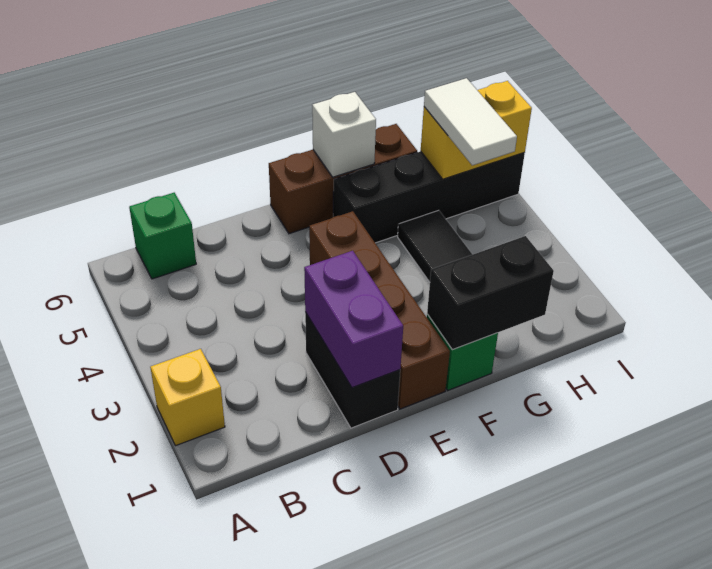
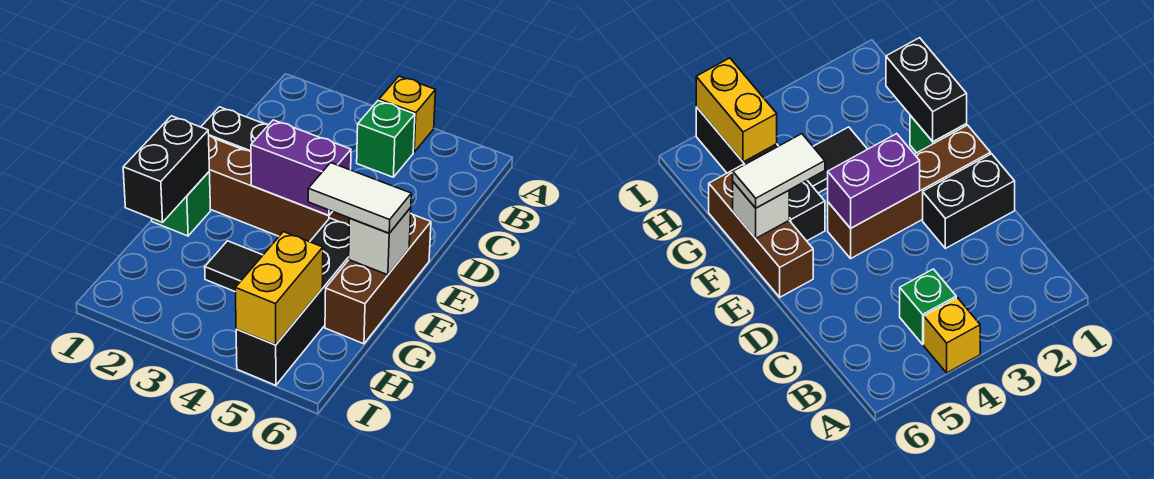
yellow 1x1 brick [150,349,225,446] -> yellow 1x1 brick moved to [379,76,436,152]
green 1x1 brick [129,193,196,279] -> green 1x1 brick moved to [357,101,415,177]
purple 1x2 brick [304,251,403,388] -> purple 1x2 brick moved to [251,120,351,216]
white 1x2 tile [424,78,517,165] -> white 1x2 tile moved to [308,163,411,233]

